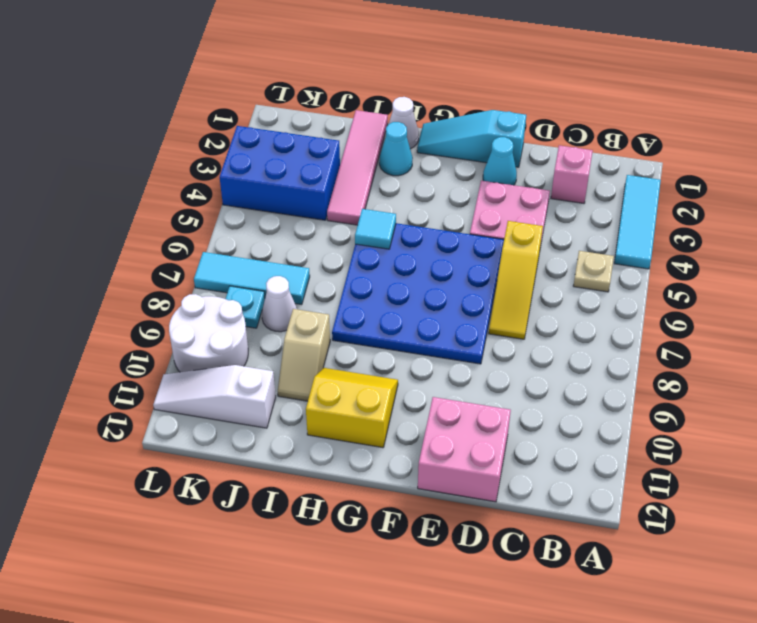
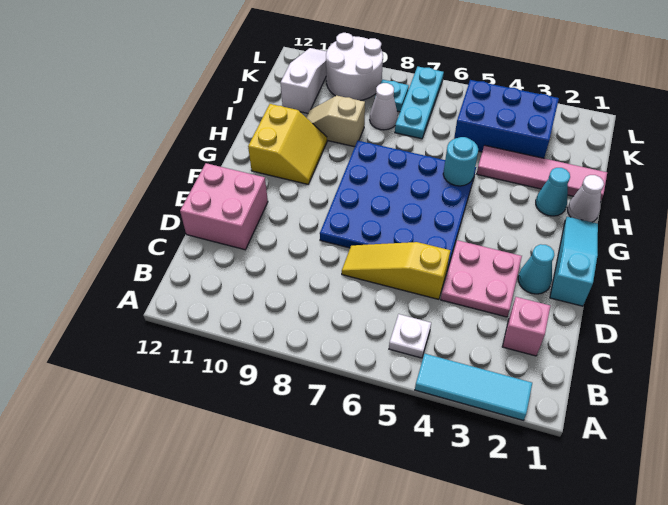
tan 1x1 plate [573,251,614,292] -> white 1x1 plate [389,314,431,358]
cyan 1x1 tile [355,209,396,249] -> cyan 1x1 round brick [443,137,478,186]
blue 2x3 brick [220,126,340,220] -> blue 2x3 brick turned to [454,80,559,158]
cyan 1x3 tile [194,252,310,305] -> cyan 1x3 plate [395,67,444,139]

